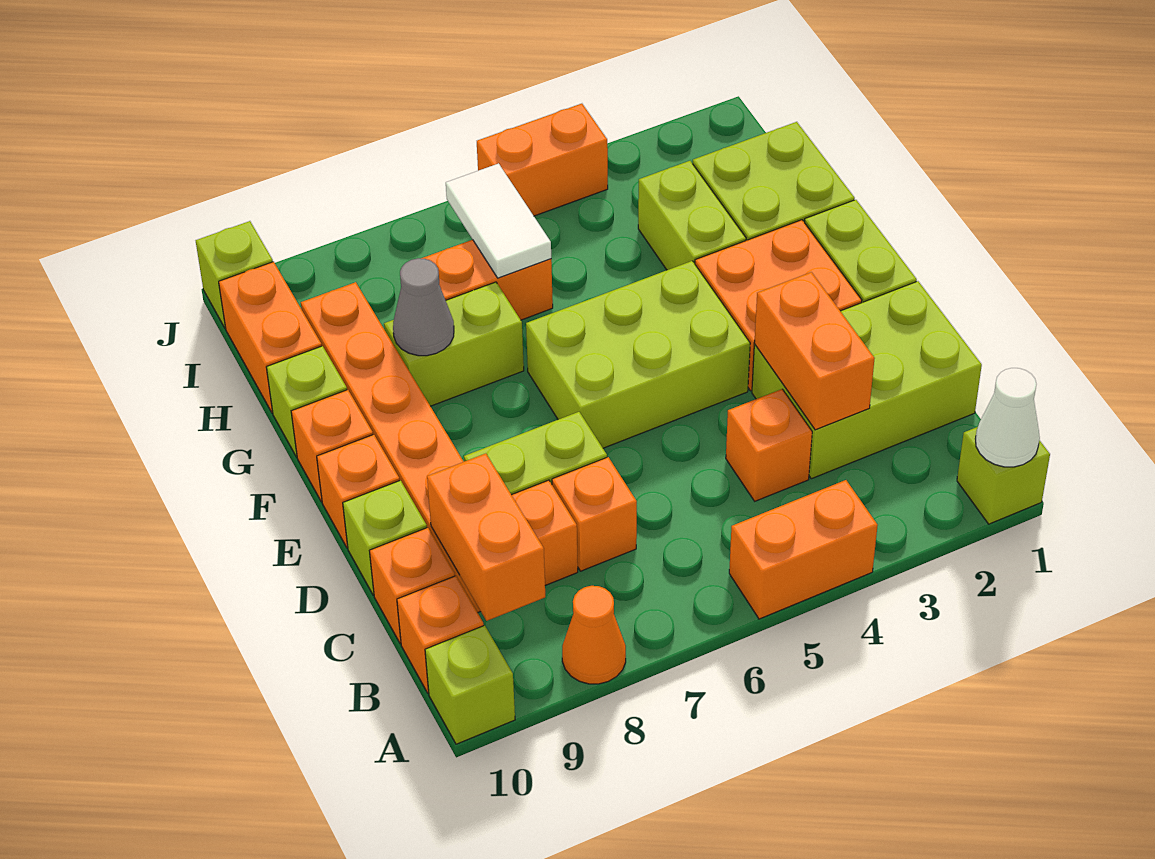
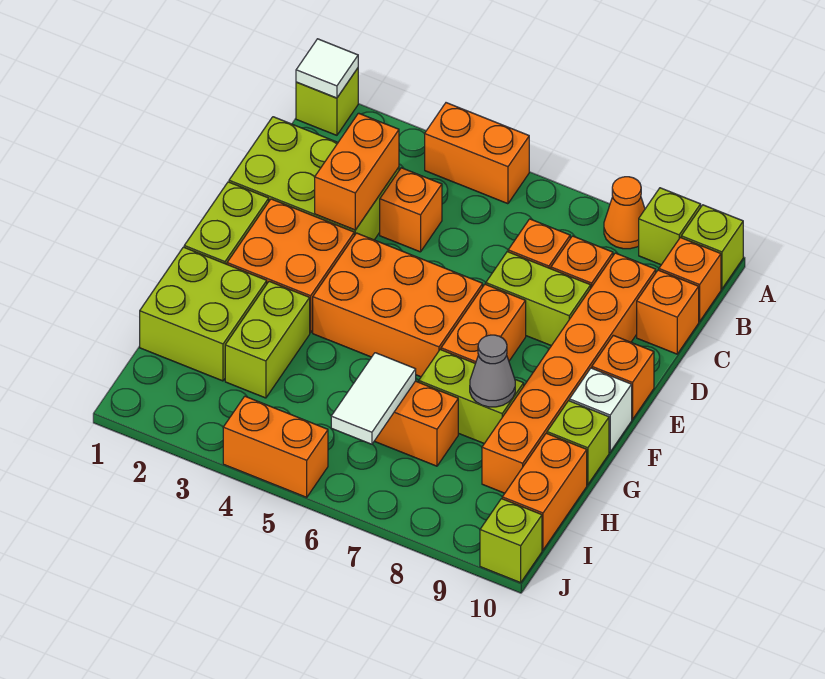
white 1x1 cone [975,368,1040,467] -> white 1x1 tile [296,39,358,98]
orange 1x2 brick [427,454,545,621] -> orange 1x2 brick moved to [441,284,526,363]
lime 1x1 brick [343,480,427,595] -> lime 1x1 brick moved to [639,188,701,265]
lime 2x3 brick [526,261,750,448] -> orange 2x3 brick [313,233,483,377]
orange 1x1 brick [291,390,373,502] -> white 1x1 brick [569,368,632,452]

